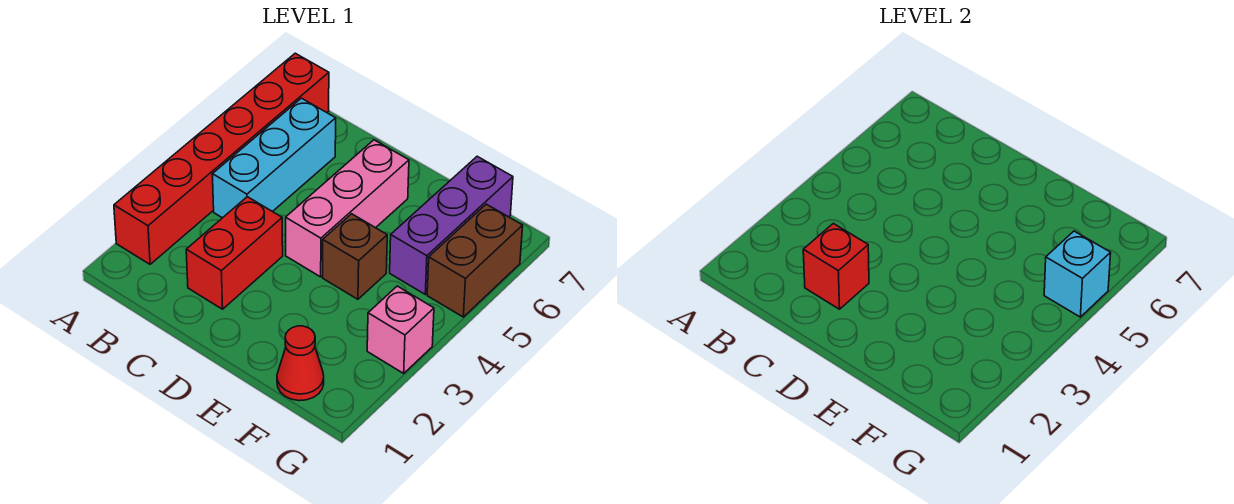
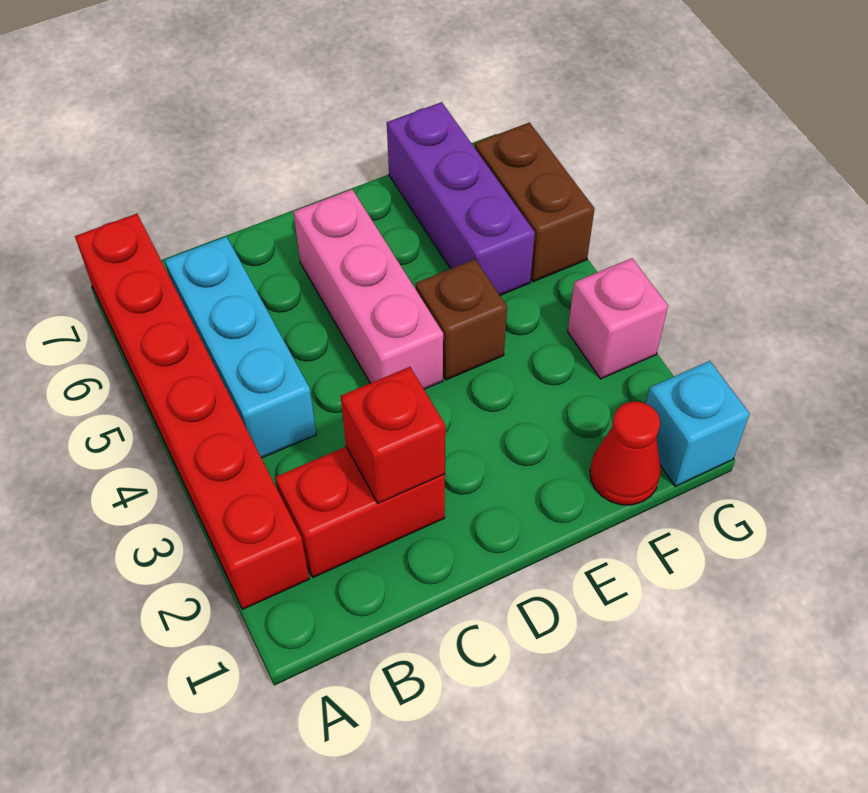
red 1x2 brick [186,197,283,309] -> red 1x2 brick turned to [275,447,445,578]
cyan 1x1 brick [1044,231,1111,317] -> cyan 1x1 brick moved to [646,361,750,486]

